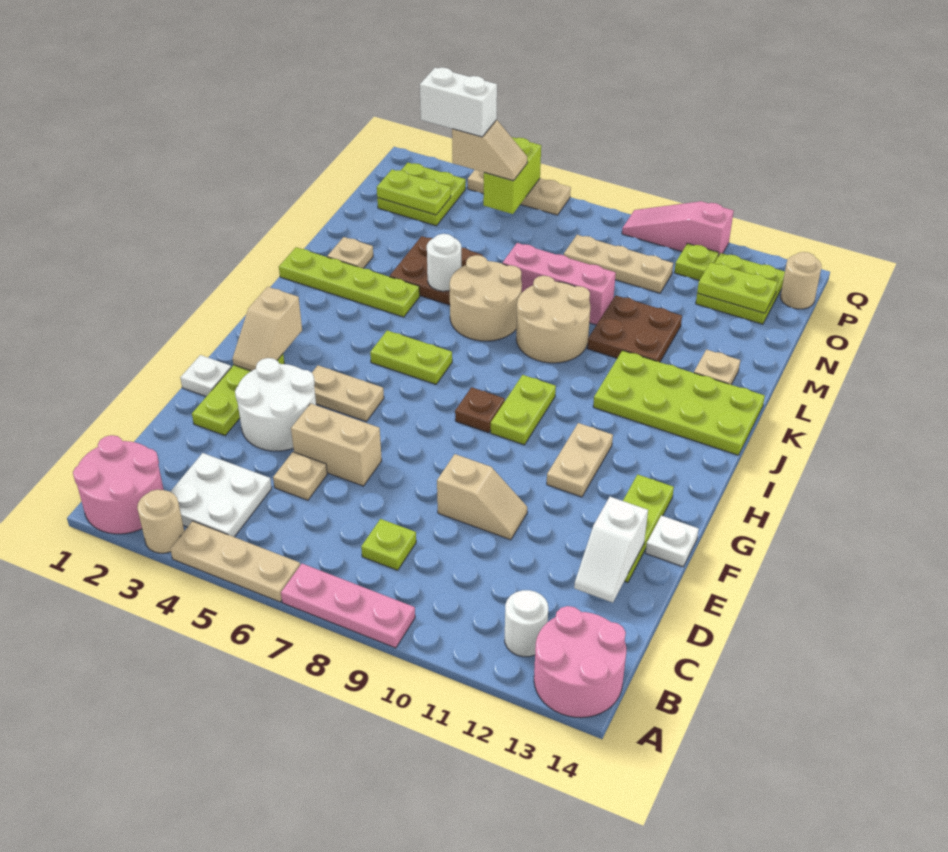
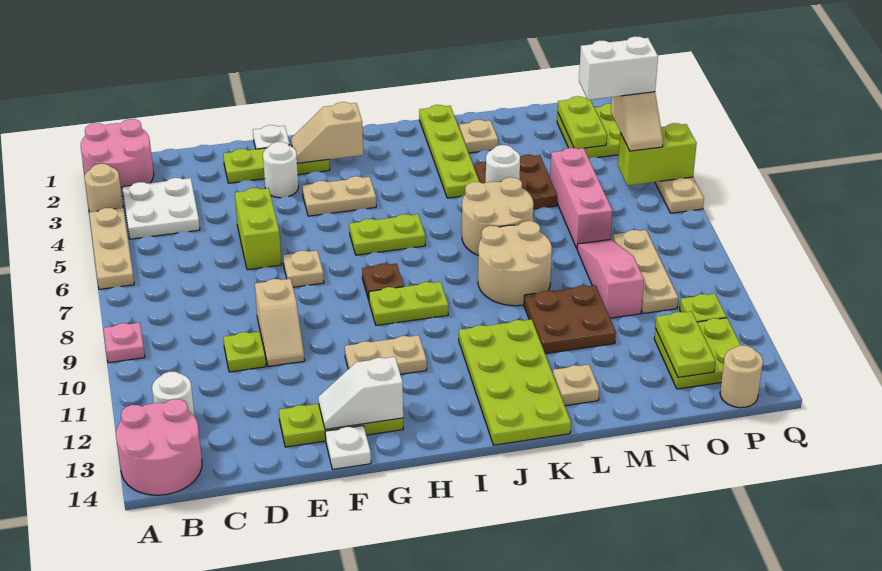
pink 1x3 plate [281,564,415,648] -> pink 1x1 plate [103,323,145,363]
lime 1x1 plate [361,519,416,570] -> lime 1x1 plate moved to [223,332,266,372]
tan 1x1 plate [273,452,327,500] -> tan 1x1 plate moved to [283,251,324,287]
white 1x2 slope [574,497,648,603] -> white 1x2 slope moved to [318,357,403,429]
white 2x2 round brick [235,358,316,451] -> white 1x1 round brick [263,142,298,198]
tan 1x2 brick [291,404,382,486] -> lime 1x2 brick [235,188,282,270]
tan 1x2 plate [312,365,384,421] -> tan 1x2 plate turned to [302,176,376,216]
lime 1x2 plate [370,330,452,384] -> lime 1x2 plate turned to [349,214,425,255]
pink 1x3 brick [503,243,616,325] -> pink 1x3 brick moved to [550,148,612,248]
white 1x2 brick [420,68,497,137] -> white 1x2 brick turned to [579,36,658,100]
pink 1x3 slope [622,201,734,256] -> pink 1x3 slope moved to [577,239,644,318]

